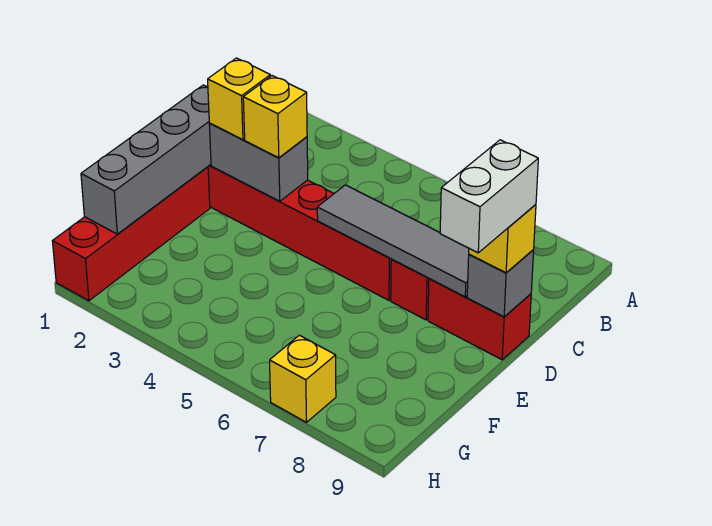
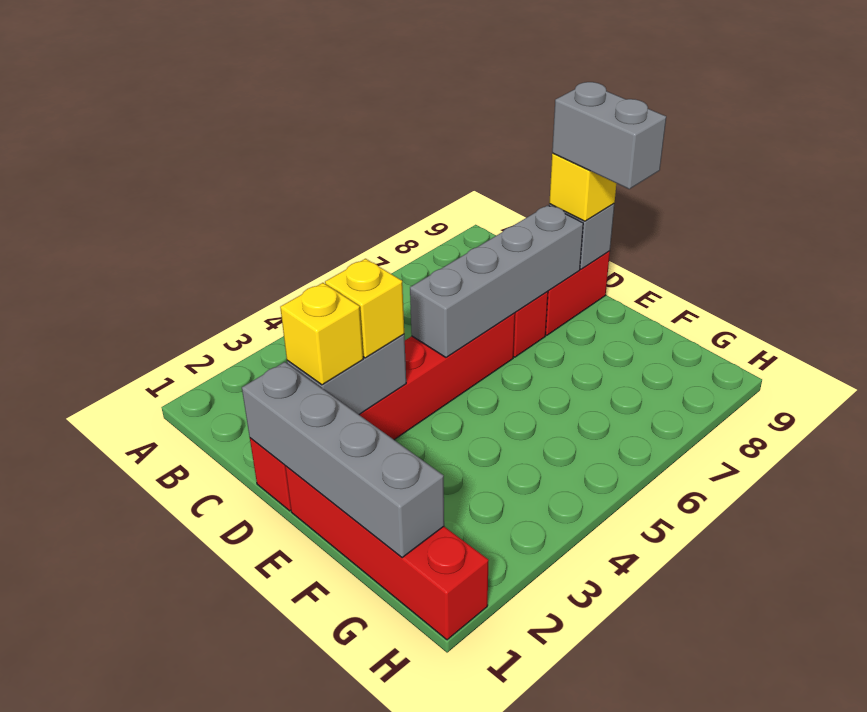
grey 1x4 tile [317,185,469,297] -> grey 1x4 brick [410,205,583,357]
white 1x2 brick [440,140,538,253] -> grey 1x2 brick [552,82,666,189]
yellow 1x1 brick [270,335,336,422] -> none

